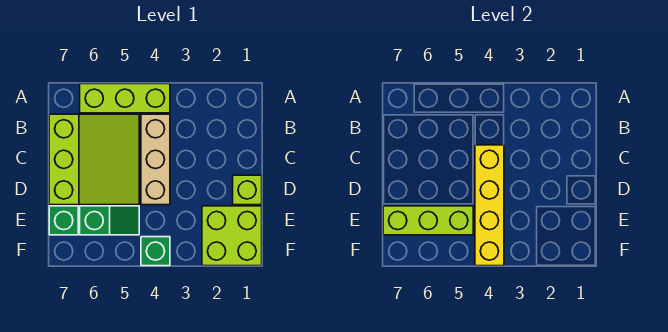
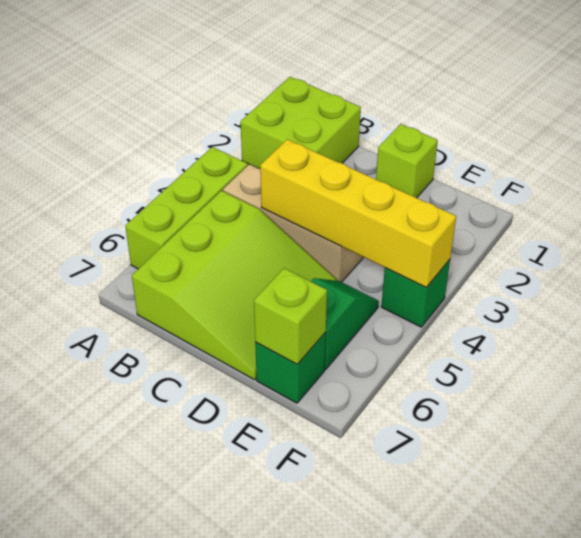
lime 3x3 slope [49,114,139,205] -> lime 3x3 slope turned to [132,191,337,380]
lime 2x2 brick [202,206,262,266] -> lime 2x2 brick moved to [240,77,361,169]
lime 1x3 brick [383,206,473,235] -> lime 1x1 brick [254,268,327,364]

